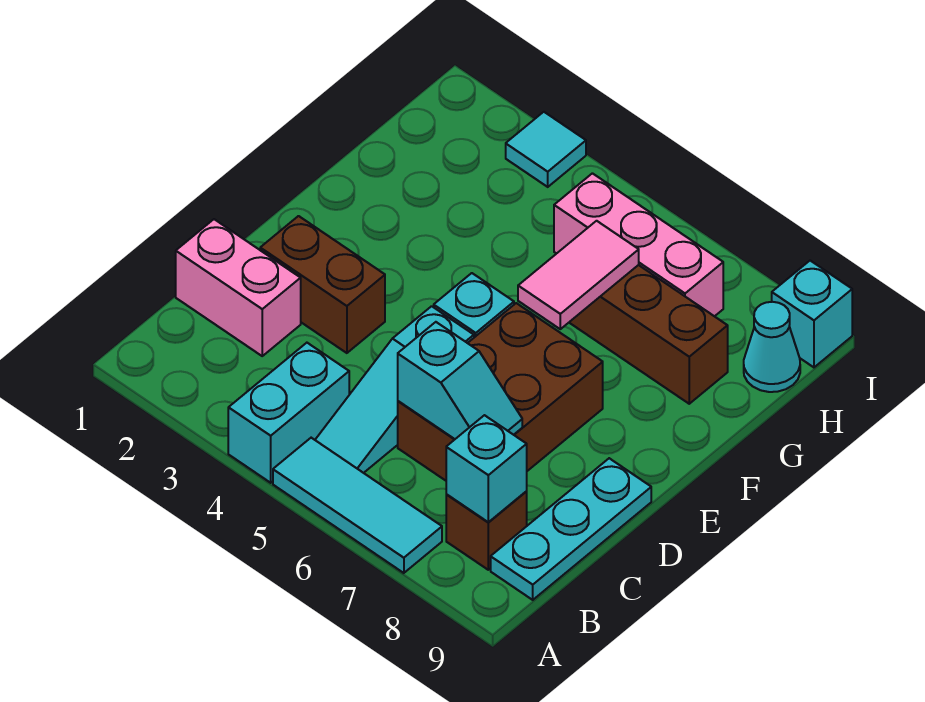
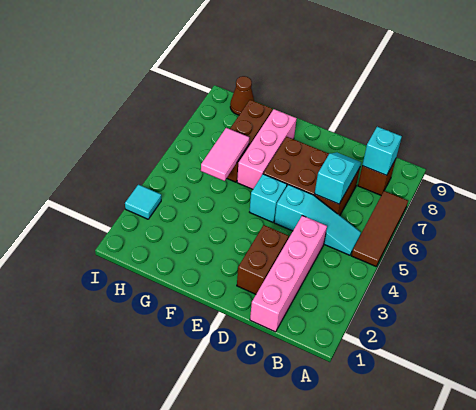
cyan 1x2 brick [228,343,349,483] -> none
cyan 1x3 tile [273,438,442,573] -> brown 1x3 tile [351,191,408,266]
cyan 1x3 plate [491,458,651,600] -> none
pink 1x2 brick [176,219,301,356] -> pink 1x4 brick [250,216,327,332]
pink 1x2 tile [518,221,639,329] -> pink 1x2 tile turned to [201,128,249,181]
pink 1x3 brick [554,173,723,316] -> pink 1x3 brick moved to [237,109,297,189]
cyan 1x1 cone [744,302,800,392] -> brown 1x1 cone [230,76,254,115]
cyan 1x1 brick [772,261,852,367] -> none

